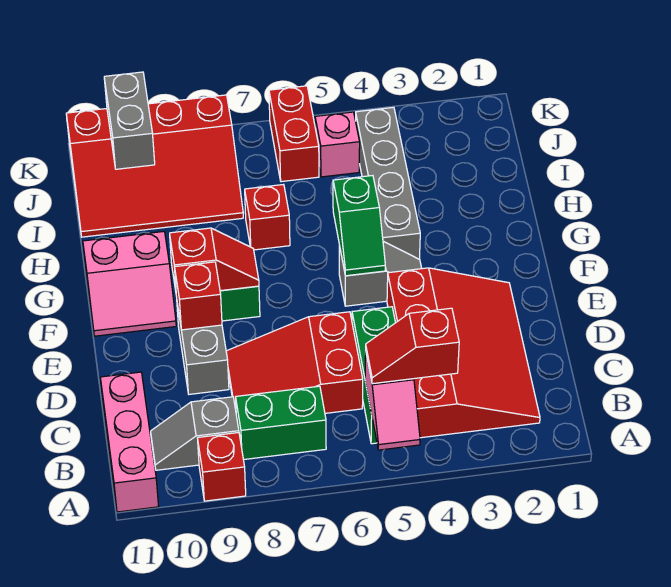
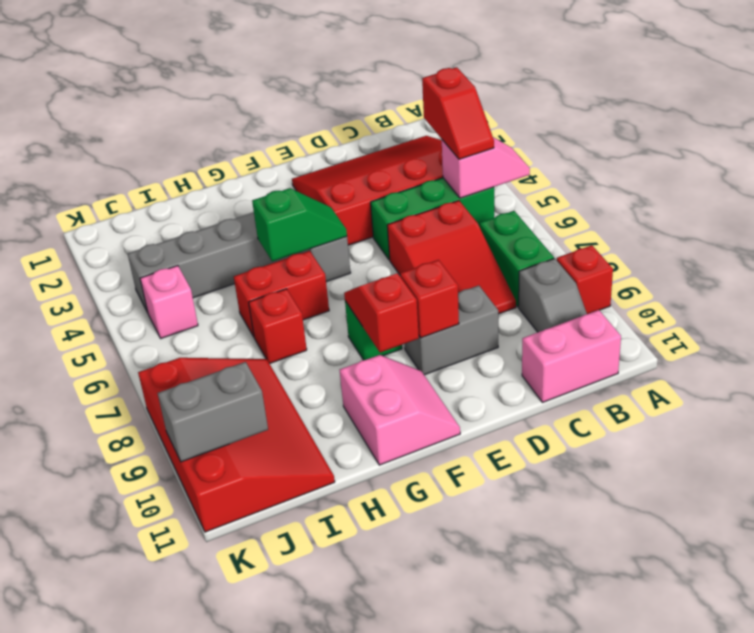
pink 1x3 brick [100,372,159,512] -> pink 1x2 brick [522,310,621,402]
red 1x2 brick [269,86,319,182] -> red 1x2 brick moved to [234,251,329,337]

